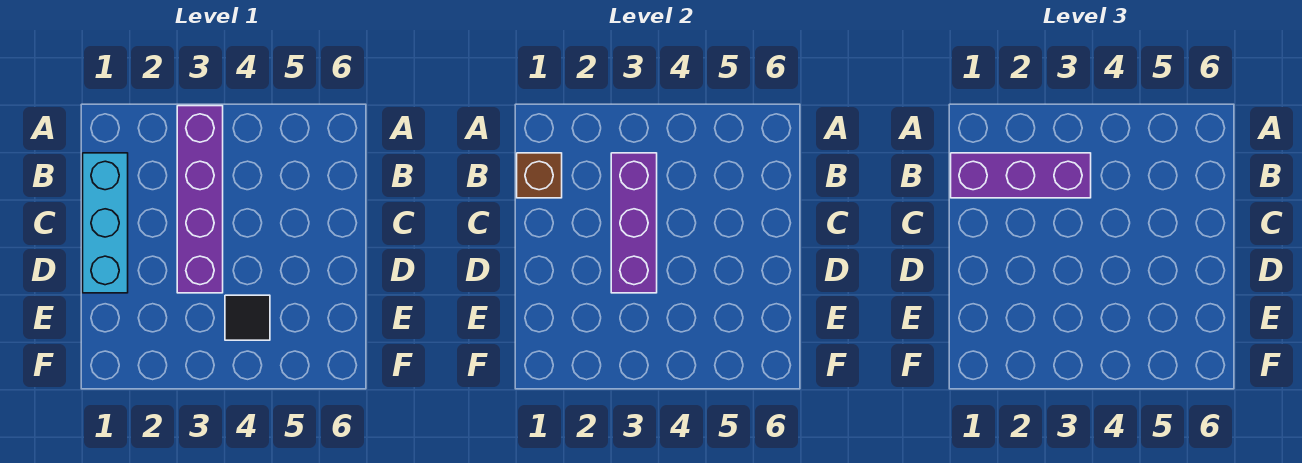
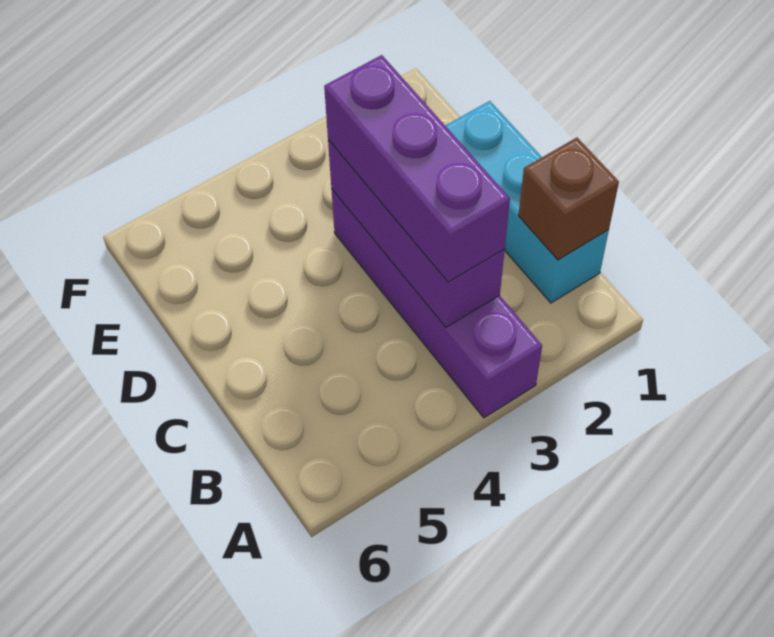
purple 1x3 brick [951,153,1091,198] -> purple 1x3 brick turned to [324,55,510,282]
black 1x1 tile [225,295,270,340] -> none

